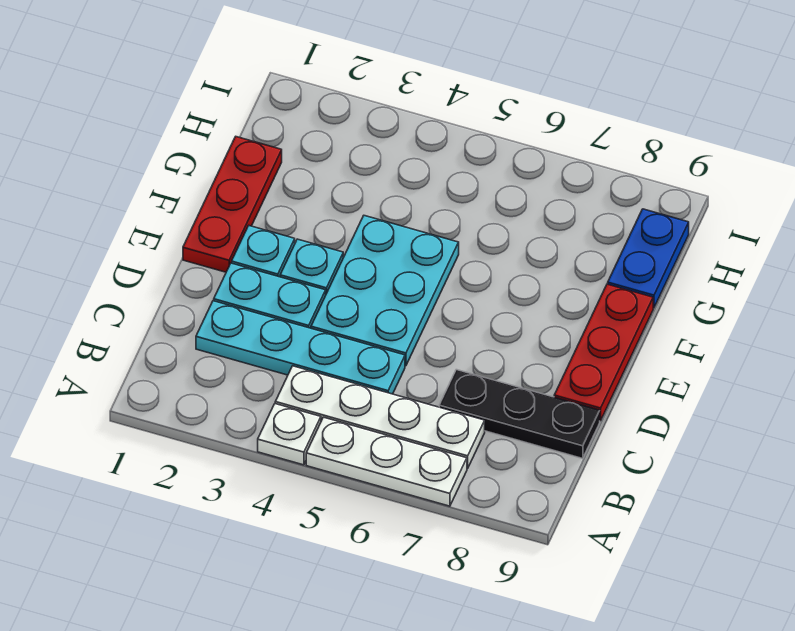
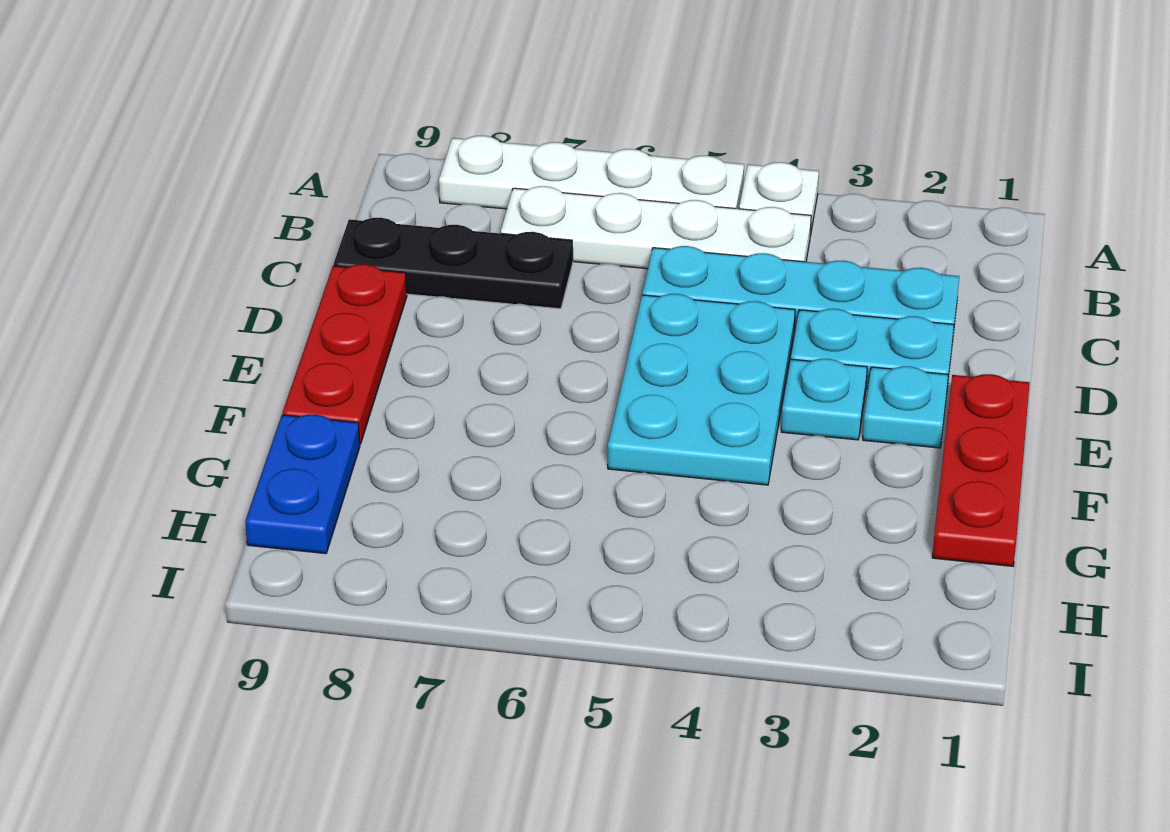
white 1x3 plate [306,417,467,506] -> white 1x4 plate [439,136,744,209]

